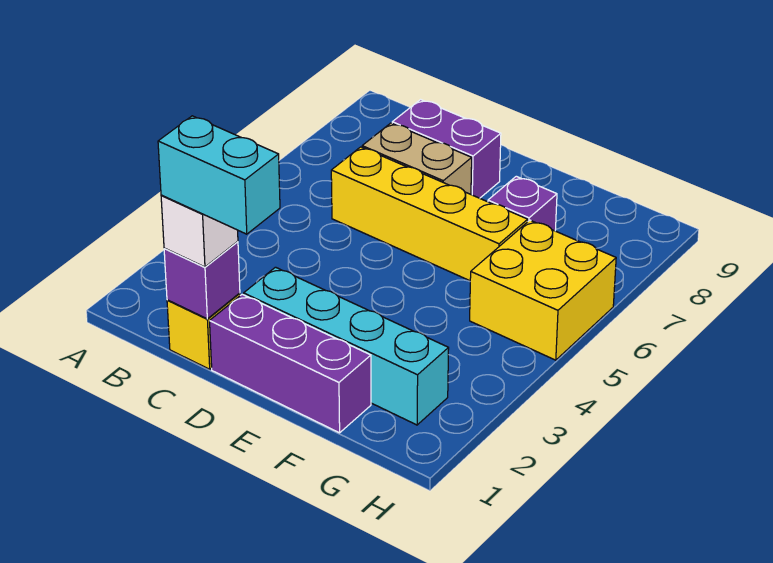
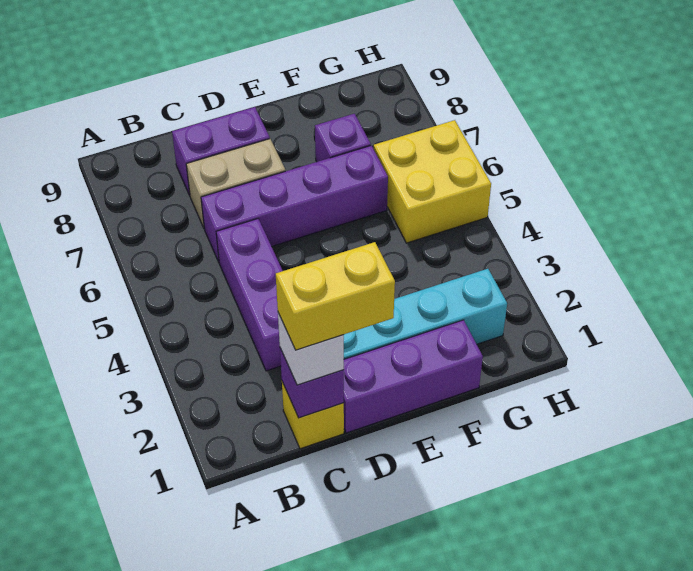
cyan 1x2 brick [158,116,280,234] -> yellow 1x2 brick [276,242,395,350]
none -> purple 1x3 brick [216,219,283,371]
yellow 1x4 brick [331,147,528,281] -> purple 1x4 brick [201,146,388,262]

